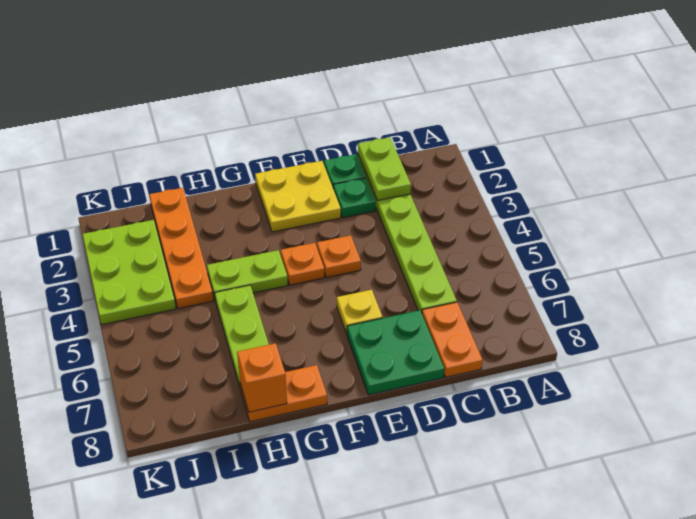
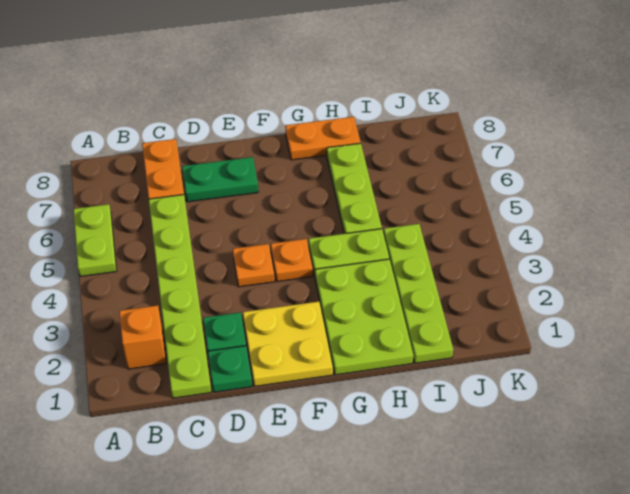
lime 1x2 plate [358,137,411,201] -> lime 1x2 plate moved to [73,204,117,276]
green 2x2 plate [347,310,444,395] -> green 1x2 plate [182,157,258,202]
yellow 1x1 plate [337,290,382,334] -> none
orange 1x1 brick [237,343,287,412] -> orange 1x1 brick moved to [119,305,166,369]
orange 1x4 plate [149,188,213,309] -> lime 1x4 plate [384,224,453,363]
lime 2x3 plate [82,220,176,325] -> lime 2x3 plate moved to [315,259,413,375]

